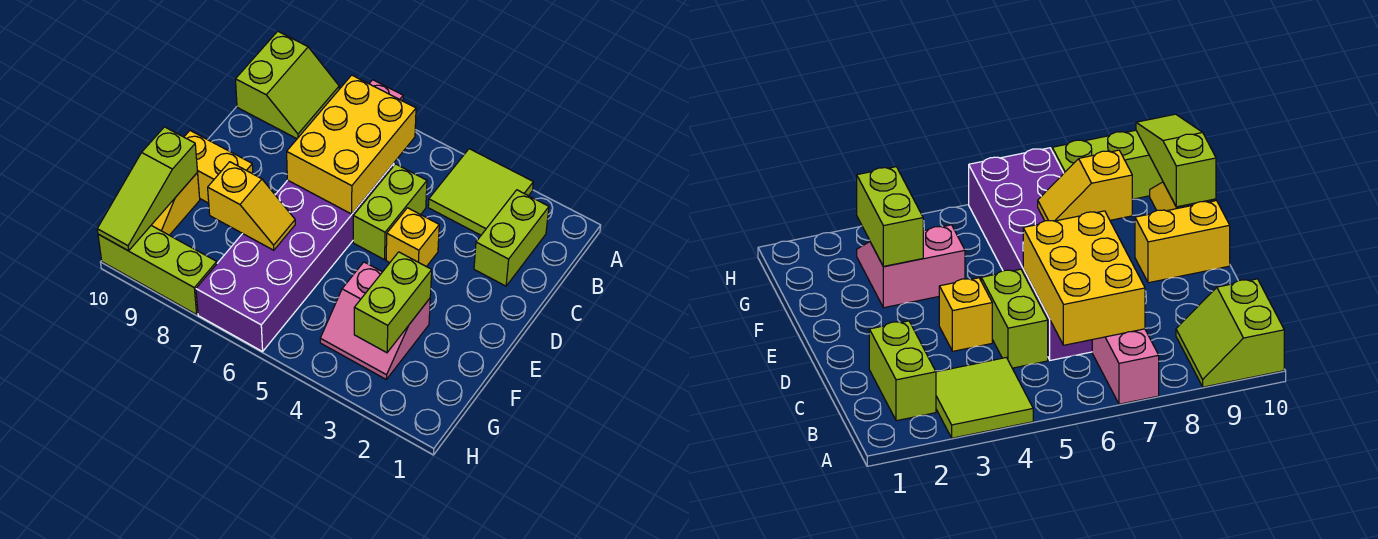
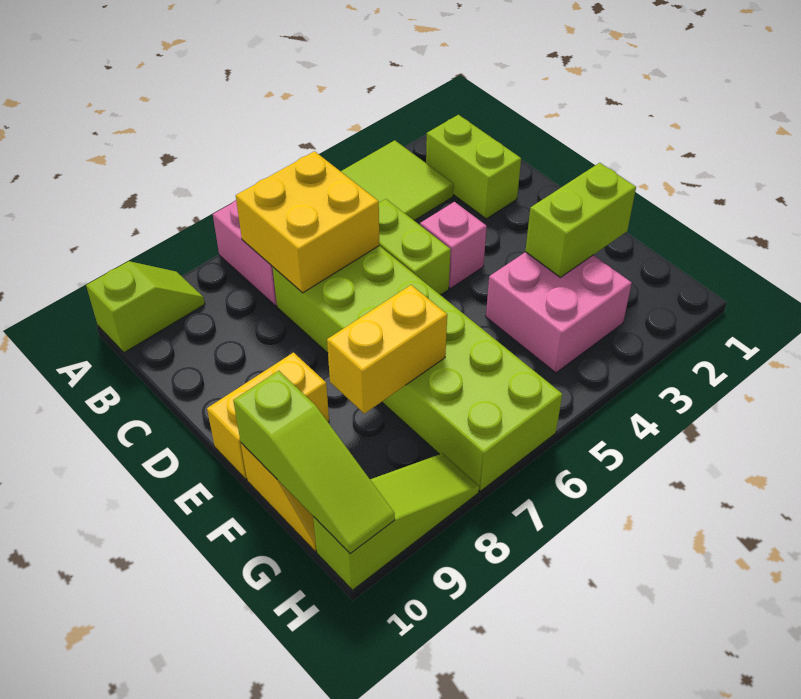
lime 2x2 slope [236,31,339,139] -> lime 1x2 slope [86,261,205,352]
yellow 2x3 brick [287,75,416,214] -> yellow 2x2 brick [236,151,380,293]
purple 2x6 brick [196,163,394,351] -> lime 2x6 brick [273,246,562,491]
yellow 1x1 brick [386,208,439,267] -> pink 1x1 brick [420,202,487,288]
pink 2x2 slope [320,262,430,379] -> pink 2x2 brick [486,252,632,373]
lime 1x2 brick [354,252,432,353] -> lime 1x2 brick turned to [525,163,636,277]
yellow 1x2 slope [208,162,295,250] -> yellow 1x2 brick [327,285,447,413]
lime 1x3 brick [98,226,217,315] -> lime 1x3 slope [313,453,479,590]

